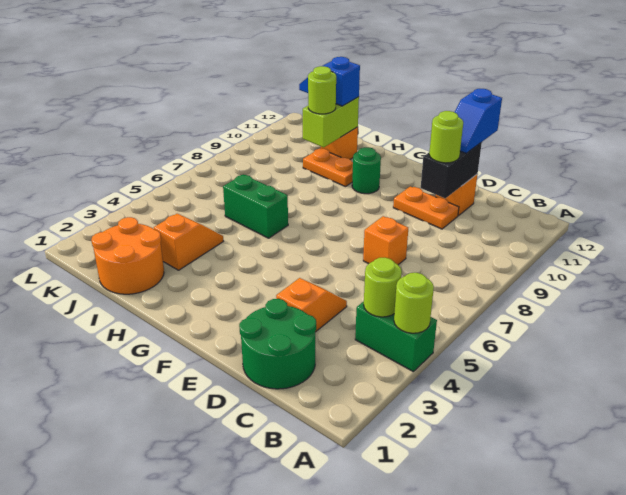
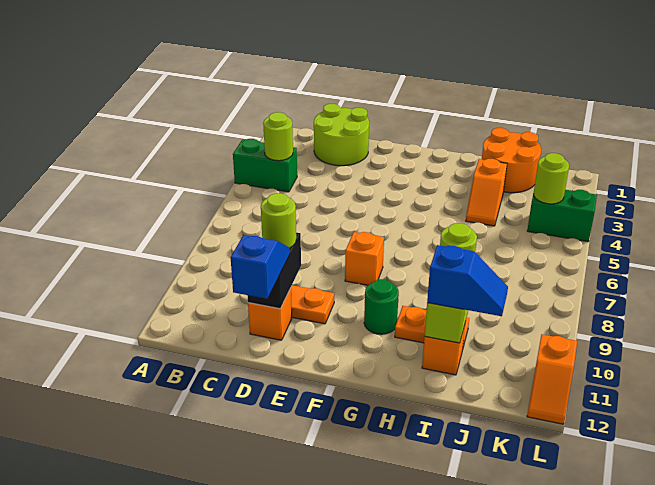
lime 1x1 round brick [394,273,434,333] -> lime 1x1 round brick moved to [534,153,569,204]
green 2x2 round brick [239,299,316,389] -> lime 2x2 round brick [314,104,369,166]
orange 1x2 slope [276,278,347,332] -> orange 1x2 slope moved to [527,334,577,424]
orange 1x1 brick [363,216,408,265] -> orange 1x1 brick moved to [345,232,384,285]
green 1x2 brick [223,174,288,238] -> green 1x2 brick moved to [527,190,597,242]

